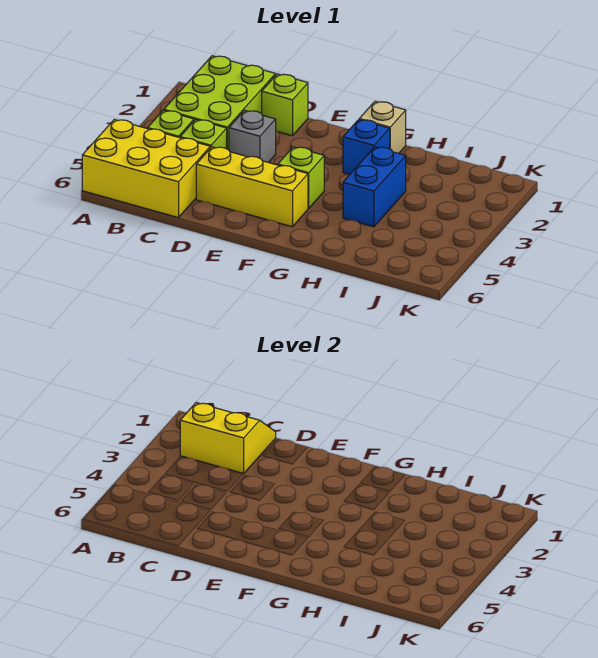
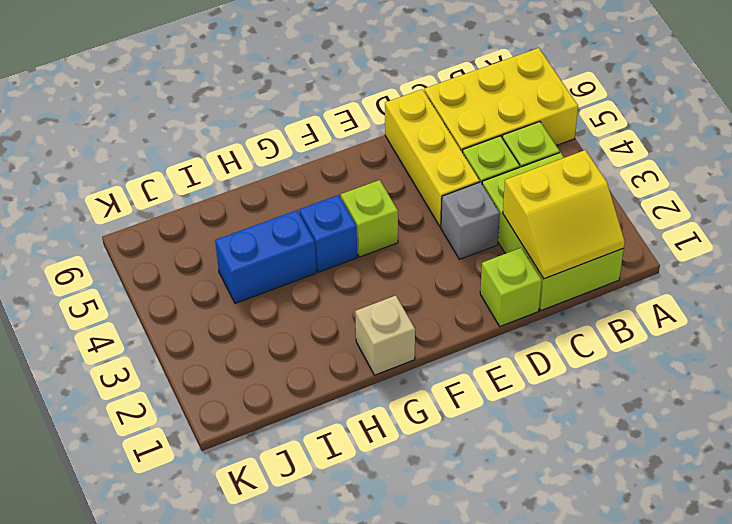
yellow 1x3 brick [196,147,308,227] -> yellow 1x3 brick turned to [385,89,480,227]
blue 1x1 brick [343,120,390,174] -> blue 1x1 brick moved to [299,195,357,272]
blue 1x2 brick [343,147,406,227] -> blue 1x2 brick turned to [215,210,316,304]

